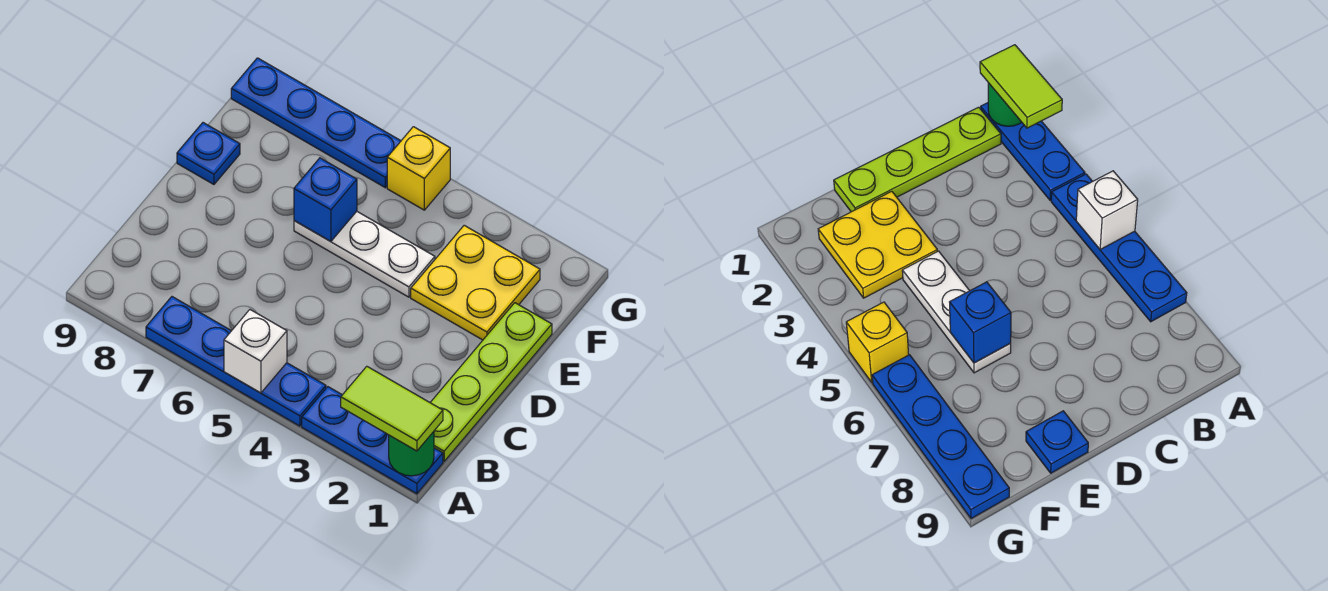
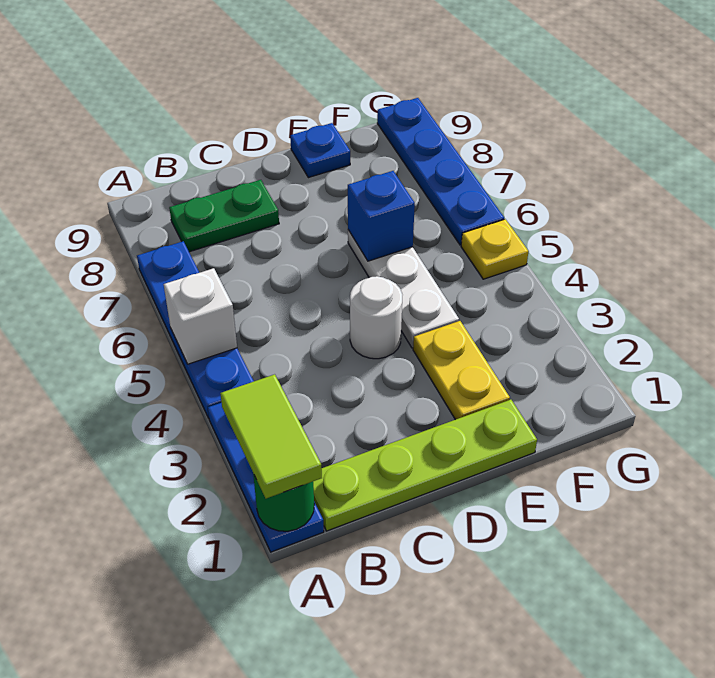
none -> green 1x2 plate [169,180,279,252]
none -> white 1x1 round brick [350,276,402,359]
yellow 2x2 plate [411,225,540,340] -> yellow 1x2 plate [413,321,510,420]
yellow 1x1 brick [387,127,450,210] -> yellow 1x1 plate [461,219,529,279]

